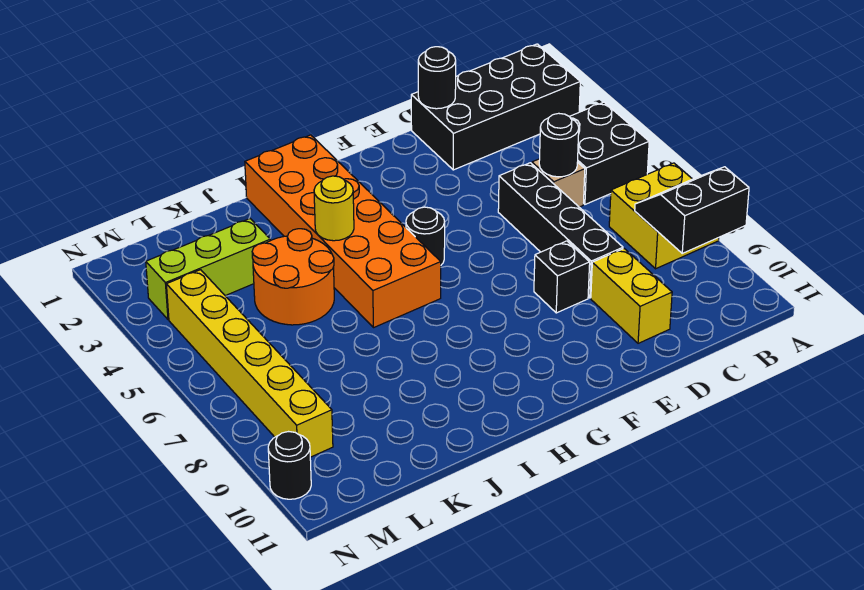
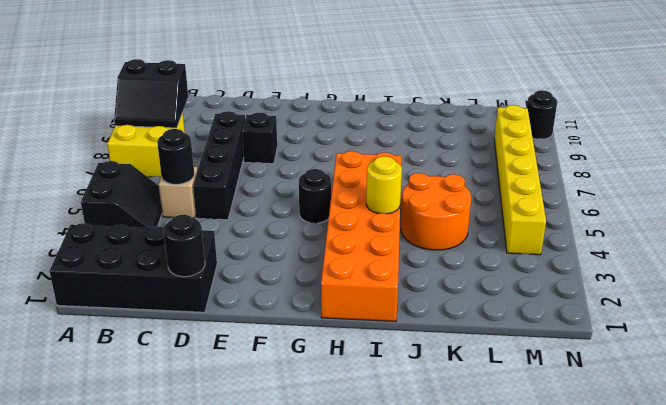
black 2x2 brick [569,102,649,204] -> black 2x2 slope [81,161,162,228]
yellow 1x2 brick [591,249,672,343] -> none
lime 1x3 brick [146,219,270,320] -> none

